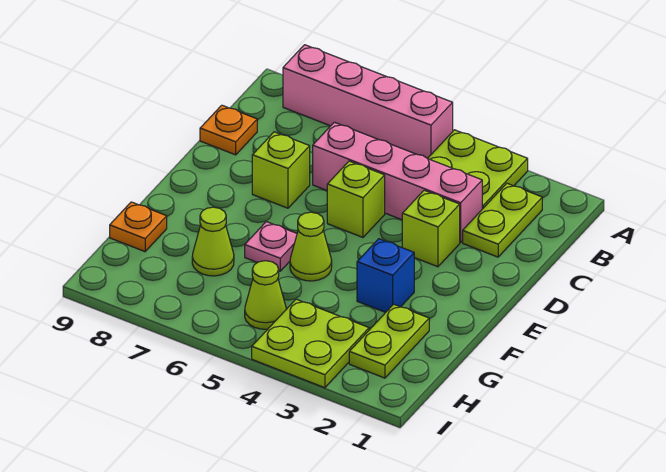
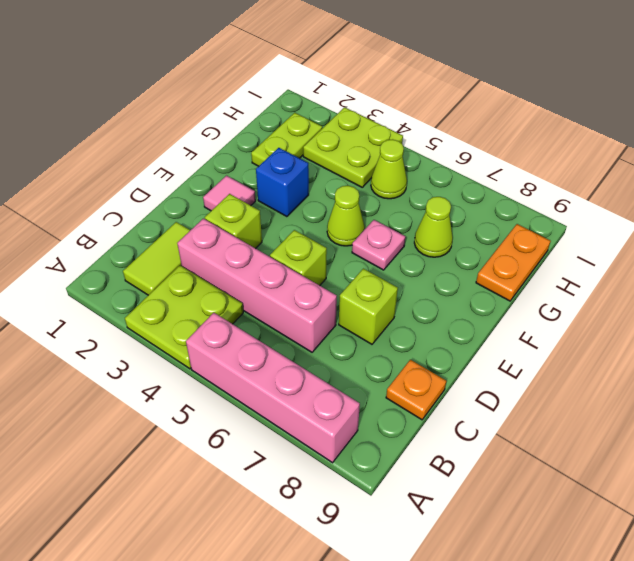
lime 1x2 plate [463,183,542,257] -> lime 1x2 tile [123,222,190,295]
none -> pink 1x1 tile [203,176,256,211]
orange 1x1 plate [110,202,167,252] -> orange 1x2 plate [476,224,551,301]

